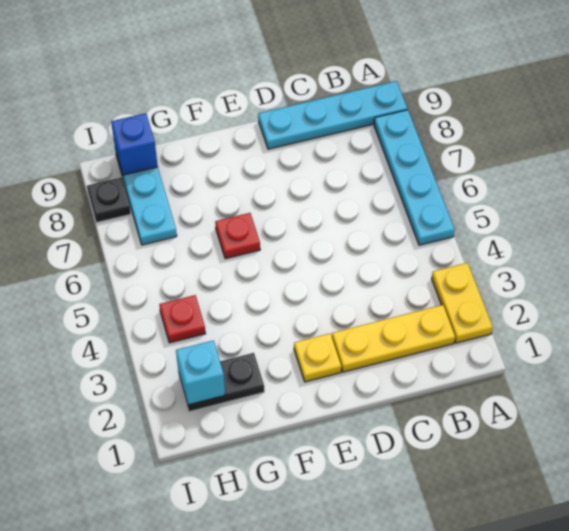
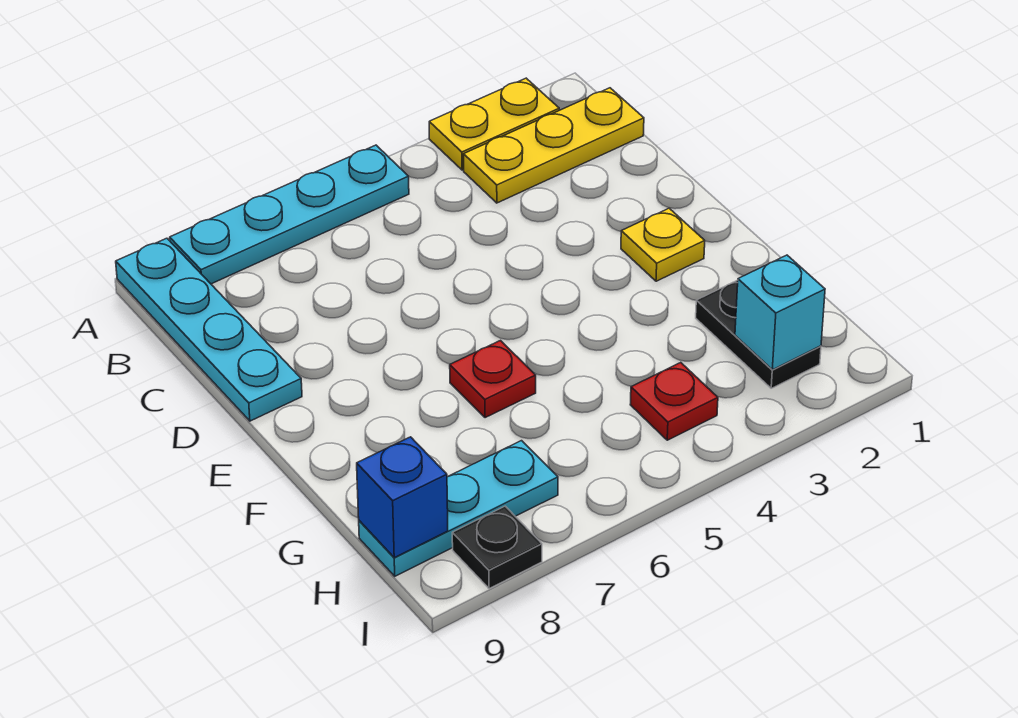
yellow 1x3 plate [332,305,455,372] -> yellow 1x3 plate turned to [464,88,644,203]

